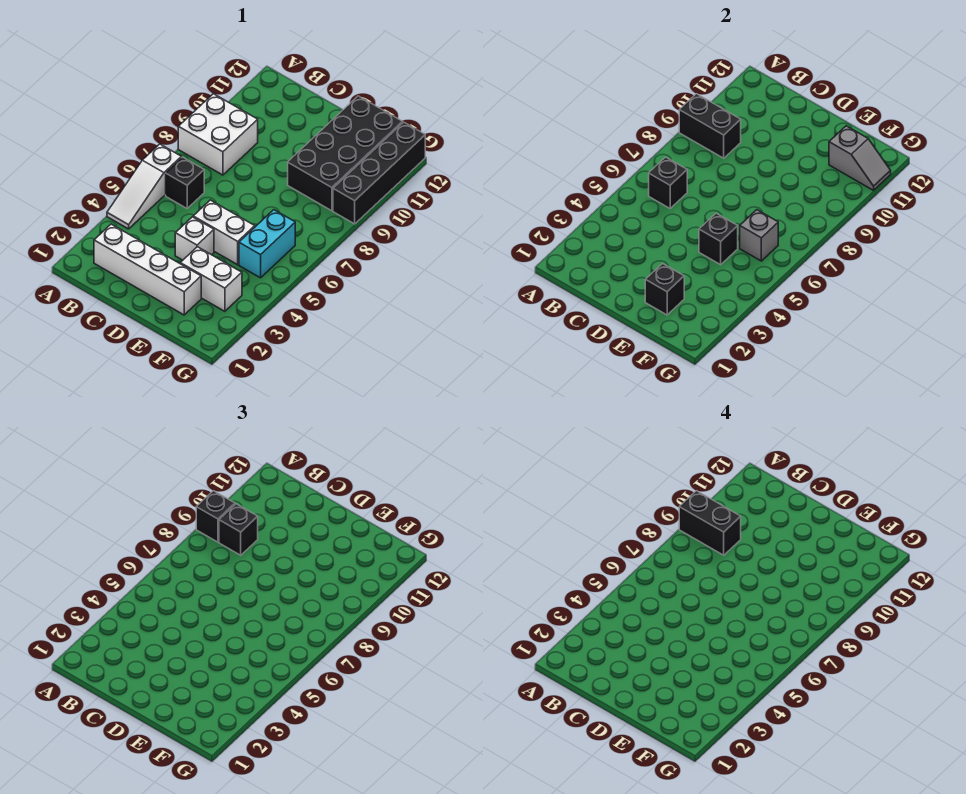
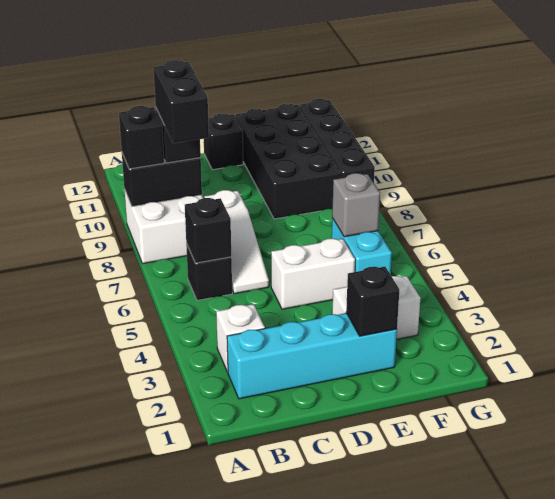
white 1x3 slope [107,144,181,229] -> white 1x3 slope moved to [204,190,269,294]
black 1x2 brick [679,491,741,555] -> black 1x2 brick turned to [153,60,209,143]
white 1x4 brick [94,224,201,315] -> cyan 1x4 brick [227,313,397,399]
white 1x1 brick [175,217,214,260] -> white 1x1 brick moved to [216,304,265,372]
black 1x1 brick [699,213,738,265] -> black 1x1 brick moved to [204,113,243,170]
grey 1x2 slope [829,126,891,190] -> none

